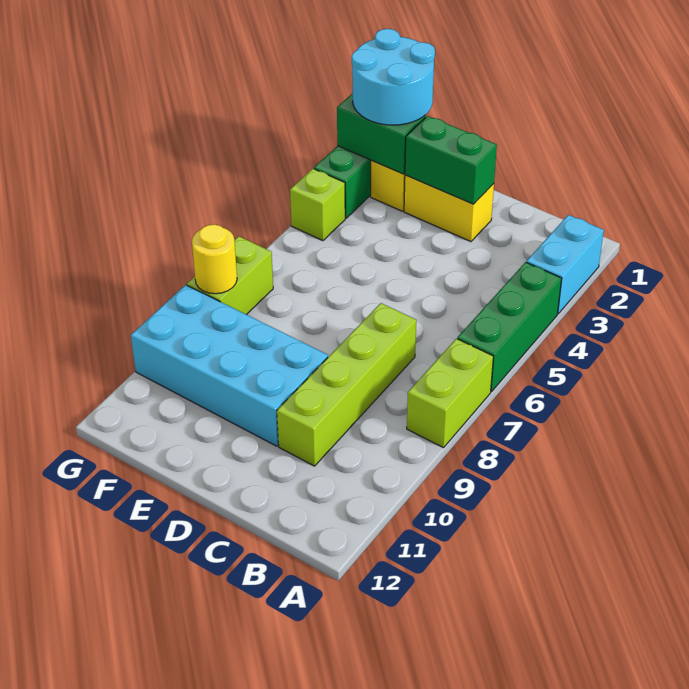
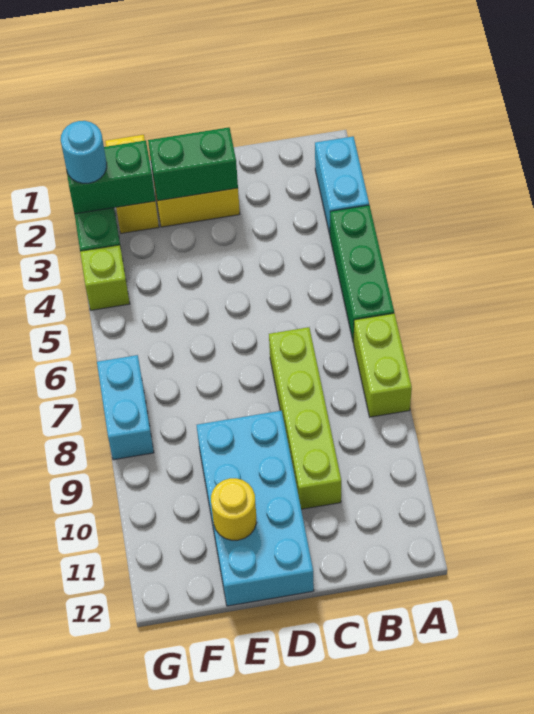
cyan 2x4 brick [131,285,328,446] -> cyan 2x4 brick turned to [196,411,314,606]
cyan 2x2 round brick [352,29,435,125] -> cyan 1x1 round brick [61,121,107,183]
lime 1x2 brick [187,236,273,315] -> cyan 1x2 brick [97,355,154,460]
yellow 1x1 round brick [192,225,237,294] -> yellow 1x1 round brick moved to [211,478,257,540]

